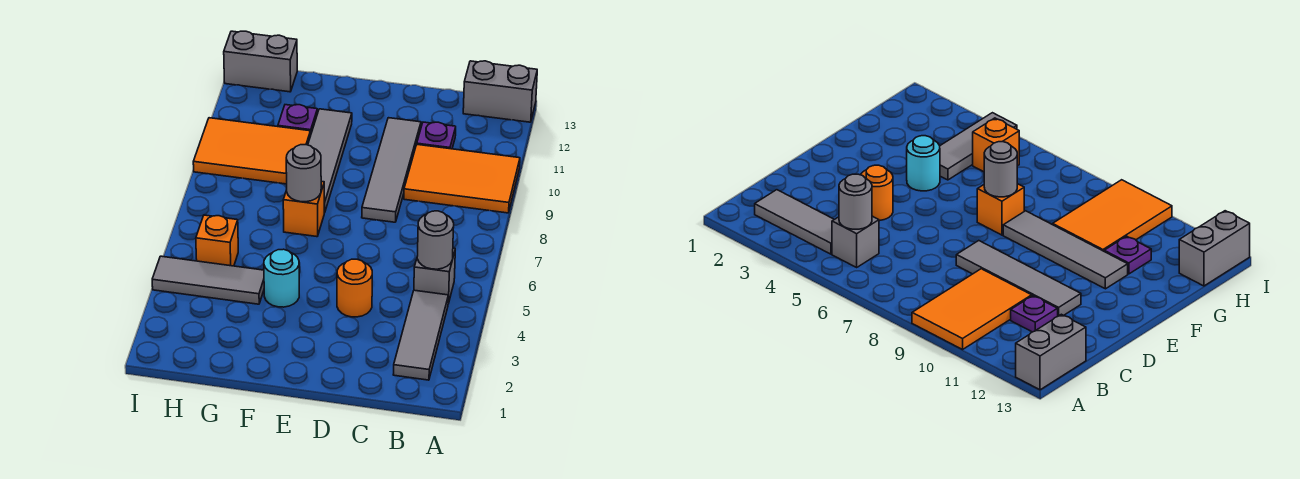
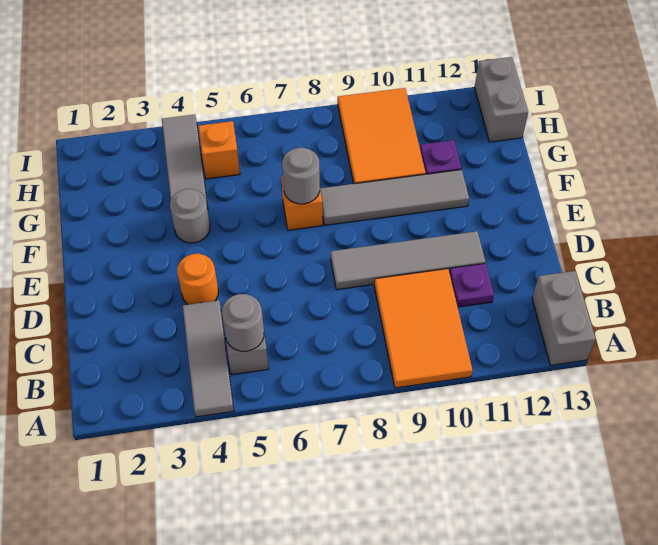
grey 1x3 tile [393,290,448,380] -> grey 1x3 tile turned to [183,300,234,417]
cyan 1x1 round brick [264,249,299,307] -> grey 1x1 round brick [170,189,210,243]

